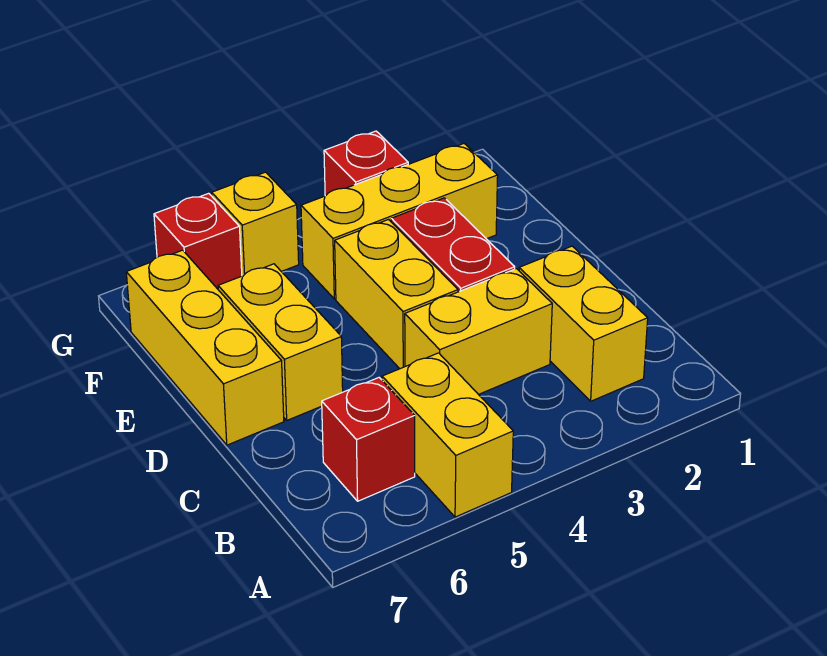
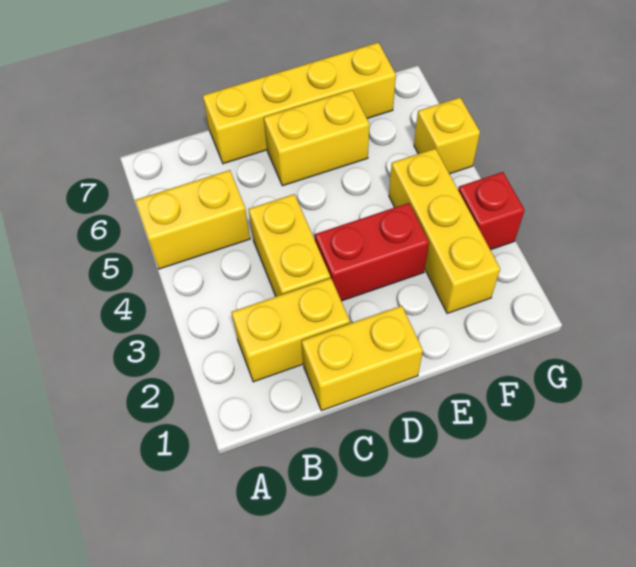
red 1x1 brick [322,378,415,501] -> none
yellow 1x2 brick [335,220,458,369] -> yellow 1x2 brick moved to [302,306,423,411]
yellow 1x3 brick [126,250,284,445] -> yellow 1x4 brick [203,43,396,164]
red 1x1 brick [154,193,242,289] -> none

